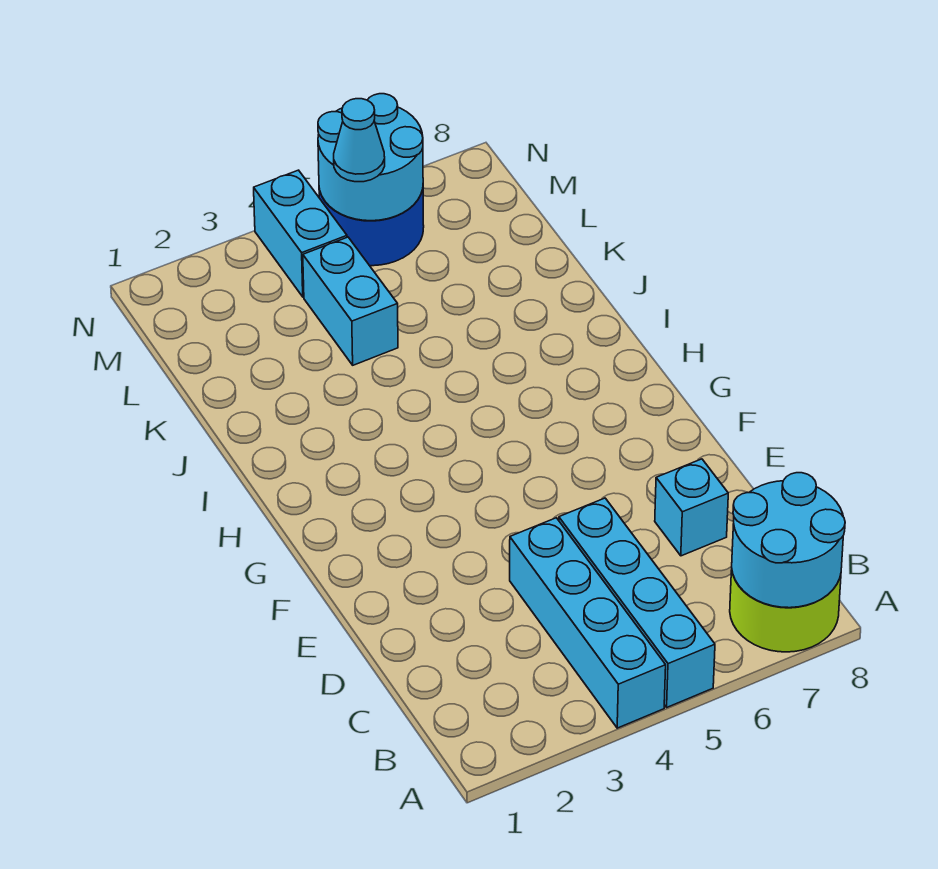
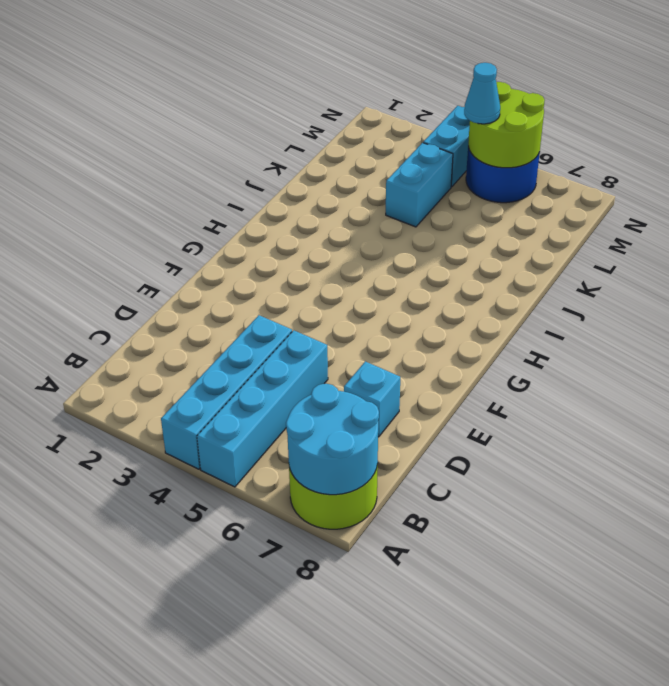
cyan 2x2 round brick [318,94,423,221] -> lime 2x2 round brick [468,82,545,168]

